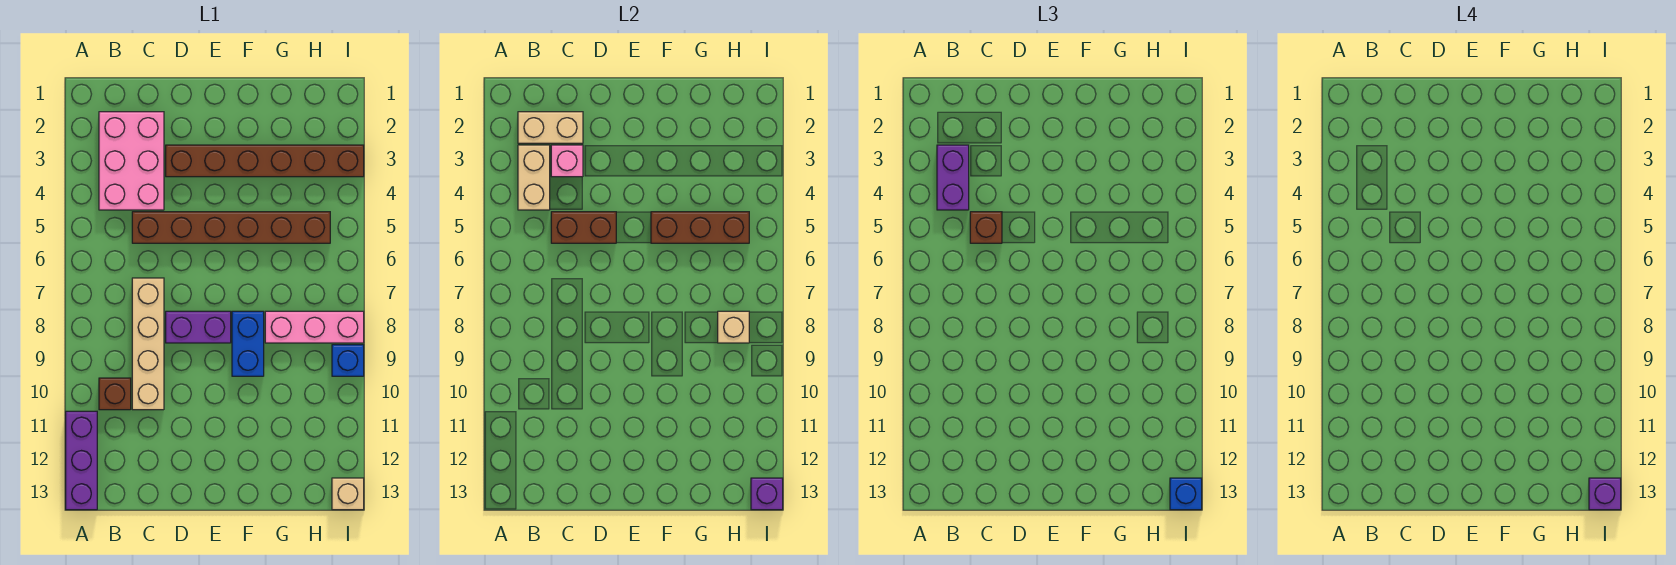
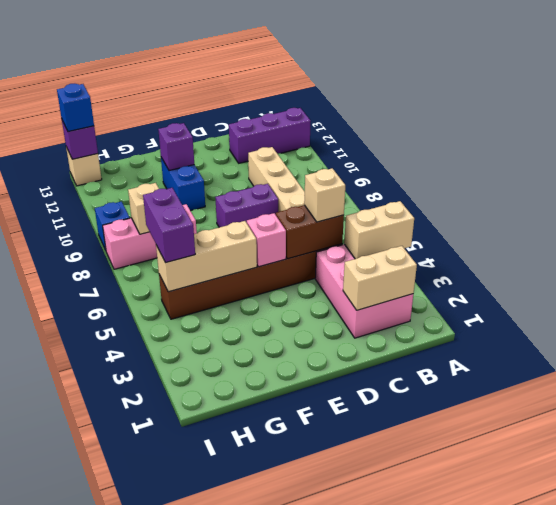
purple 1x3 brick [66,411,97,510] -> purple 1x3 brick turned to [229,108,311,163]
tan 1x2 brick [518,145,550,210] -> tan 1x2 brick turned to [344,201,414,259]
purple 1x2 brick [937,145,969,210] -> purple 1x2 brick moved to [143,188,195,263]
brown 1x1 brick [99,378,131,410] -> none
pink 1x1 brick [551,145,583,177] -> pink 1x1 brick moved to [247,213,286,267]
brown 1x1 brick [970,212,1002,243] -> tan 1x1 brick [304,168,345,222]
brown 1x6 brick [166,145,364,177] -> none
brown 1x3 brick [651,212,749,243] -> tan 1x3 brick [156,221,257,292]
blue 1x2 brick [232,311,264,376] -> blue 1x2 brick moved to [161,158,205,211]
purple 1x1 brick [1589,478,1621,510] -> purple 1x1 brick moved to [158,123,194,171]

